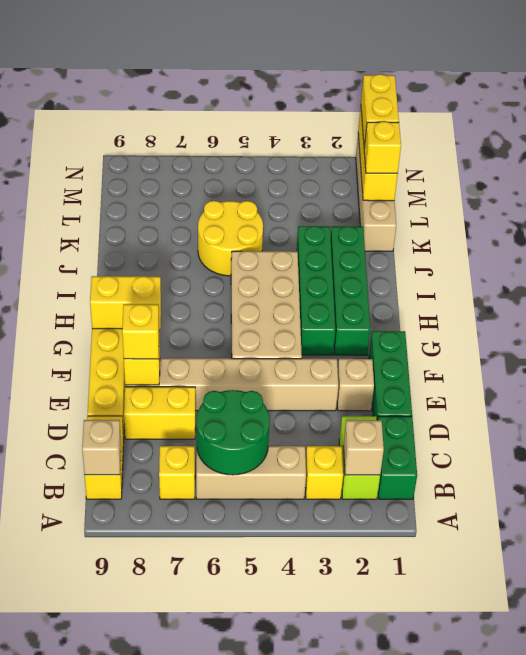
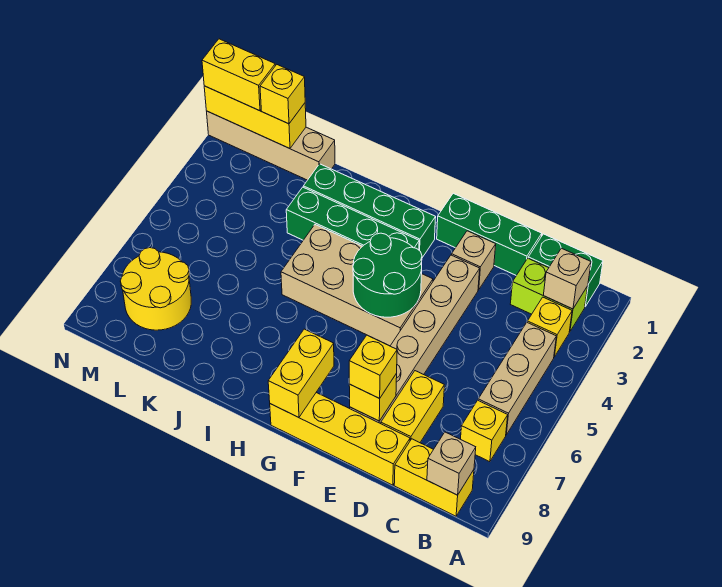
green 2x2 round brick [197,390,270,475] -> green 2x2 round brick moved to [353,233,422,317]
yellow 2x2 round brick [198,201,263,276] -> yellow 2x2 round brick moved to [120,248,191,330]

